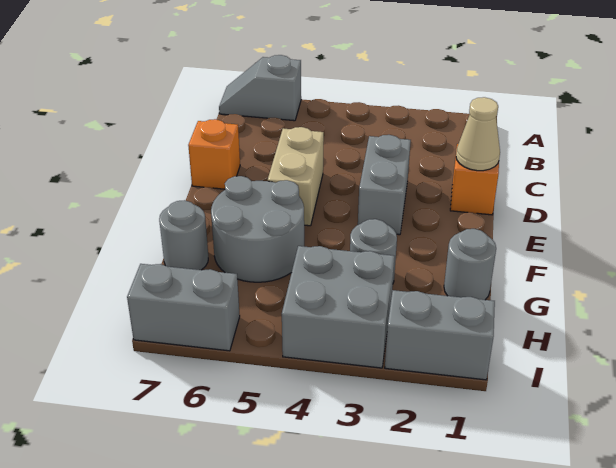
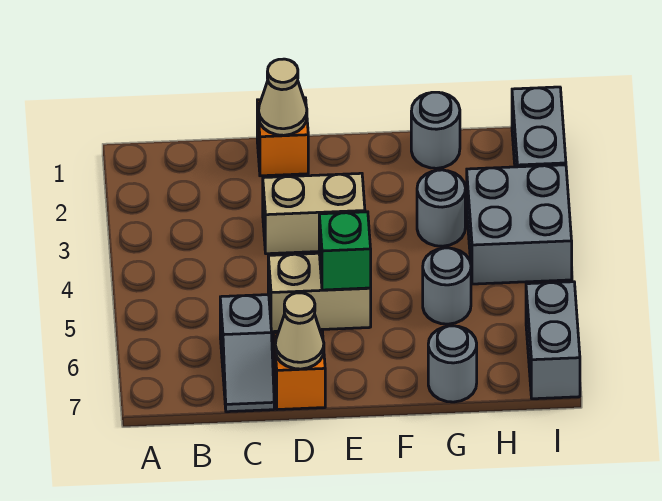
grey 1x2 slope [219,55,301,121] -> grey 1x2 slope moved to [220,295,274,412]
grey 1x2 brick [358,135,411,235] -> tan 1x2 brick [263,173,365,254]
none -> tan 1x1 cone [275,293,324,369]
none -> green 1x1 brick [319,212,371,290]
grey 2x2 round brick [211,176,304,282] -> grey 1x1 round brick [423,248,471,324]

